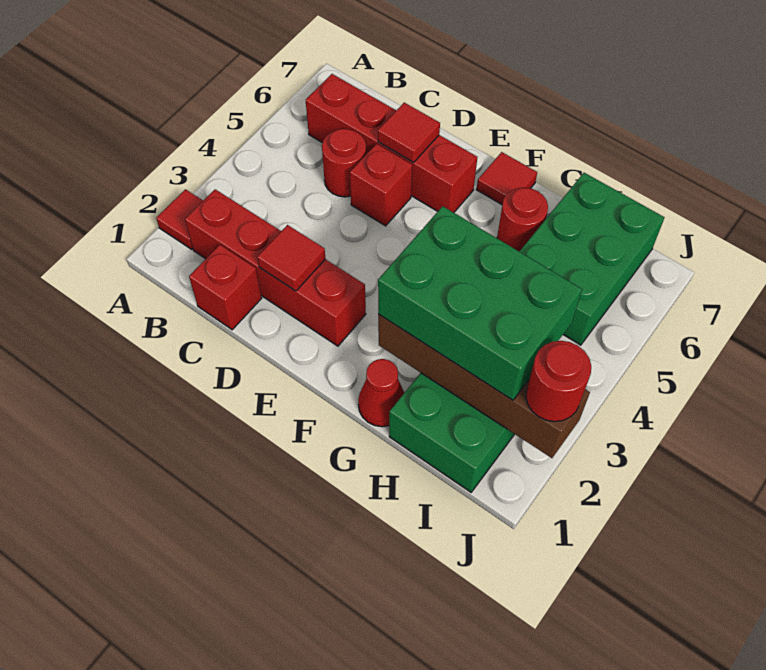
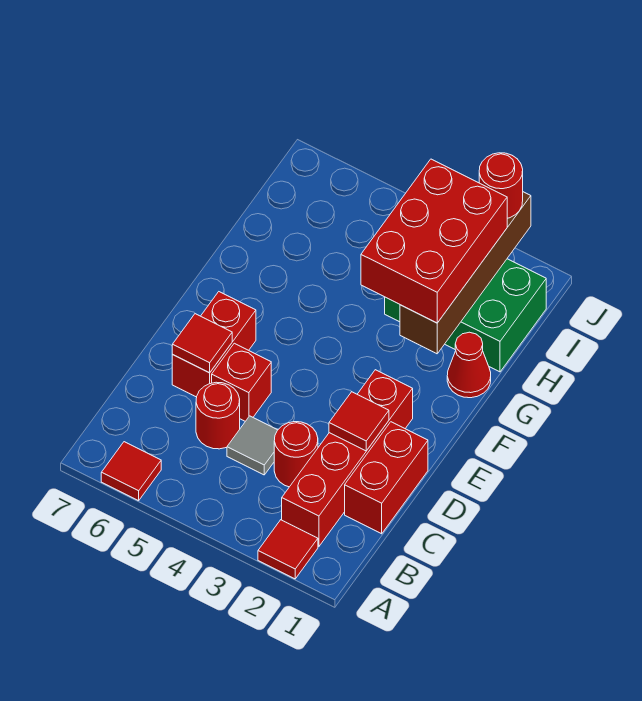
red 1x4 brick [306,74,477,213] -> red 1x2 brick [172,292,256,397]
red 1x1 brick [189,245,262,330] -> red 1x2 brick [345,422,428,534]
none -> grey 1x1 tile [227,416,277,475]
red 1x1 tile [476,152,537,205] -> red 1x1 tile moved to [101,442,161,501]
green 2x3 brick [378,206,582,400] -> red 2x3 brick [361,159,507,323]
red 1x1 round brick [497,188,548,252] -> red 1x1 round brick moved to [274,422,318,487]
green 2x3 brick [520,173,665,345] -> none

